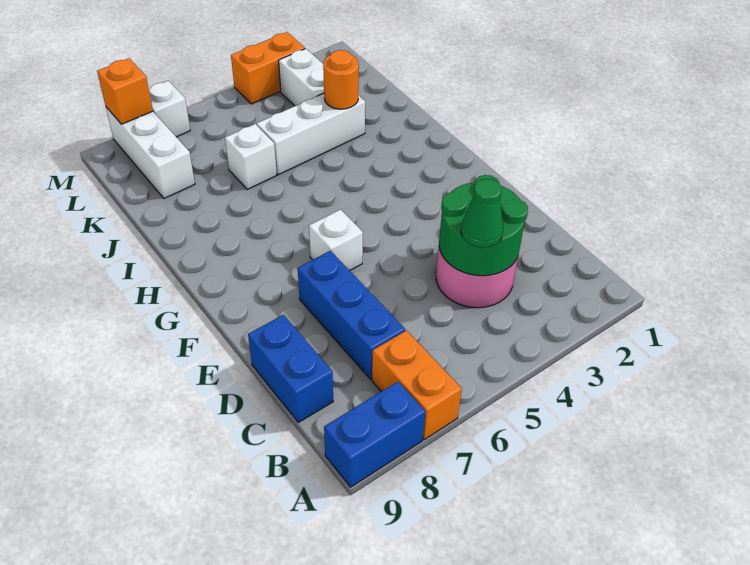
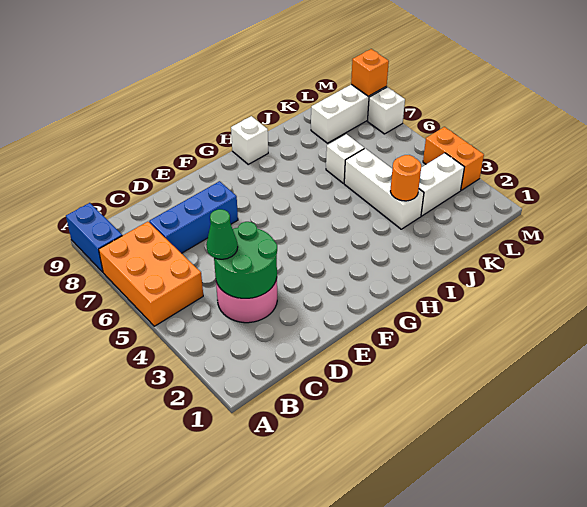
orange 1x2 brick [372,330,462,440] -> orange 2x3 brick [99,222,203,326]
blue 1x2 brick [248,315,333,422] -> none
white 1x1 brick [309,209,363,270] -> white 1x1 brick moved to [231,116,268,164]

